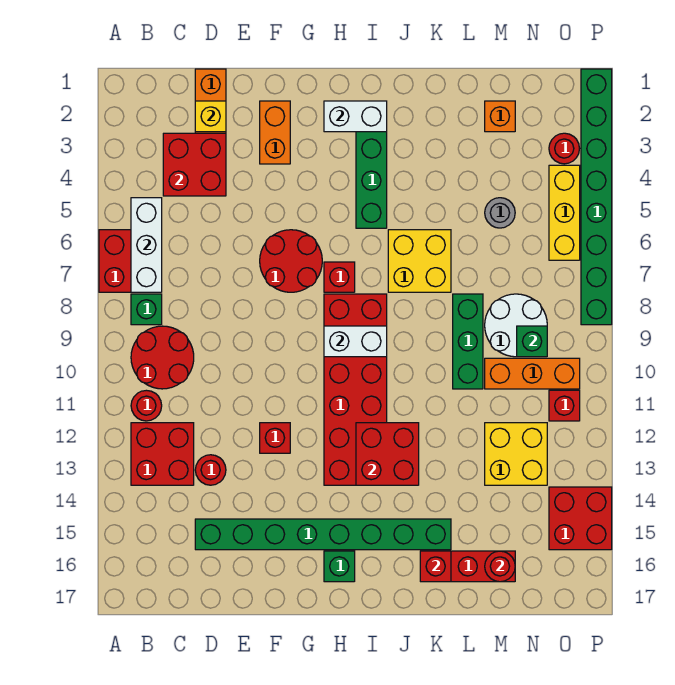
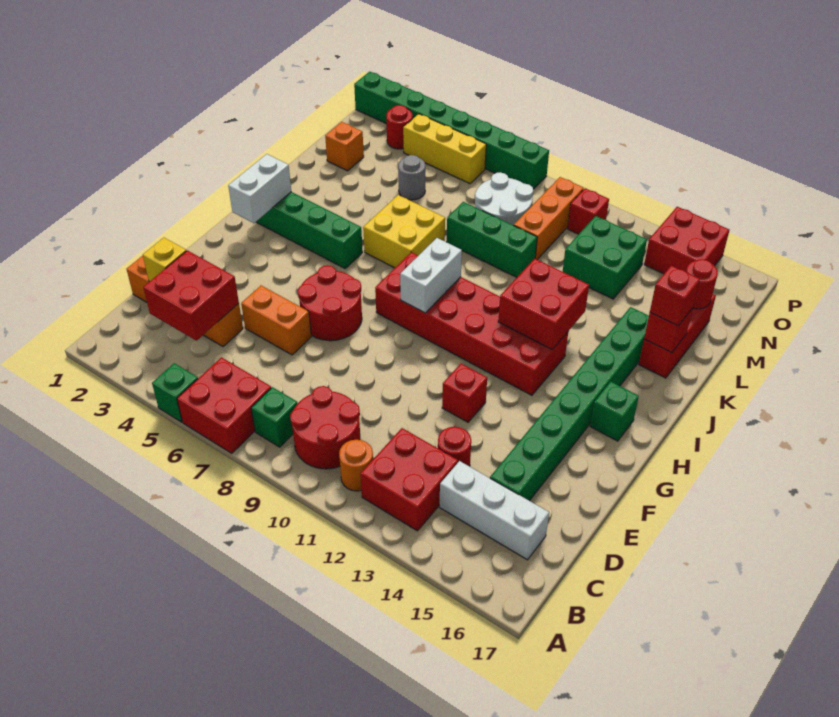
white 1x3 brick [131,198,162,292] -> white 1x3 brick moved to [439,461,549,560]
red 1x1 round brick [131,390,162,421] -> orange 1x1 round brick [339,440,373,491]
orange 1x2 brick [260,101,290,164] -> orange 1x2 brick moved to [241,286,311,355]
red 1x1 brick [324,262,355,292] -> red 1x1 brick moved to [650,266,700,326]
yellow 2x2 brick [485,423,547,485] -> green 2x2 brick [563,216,647,299]
green 1x1 brick [517,326,547,357] -> green 1x1 brick moved to [152,363,198,422]

